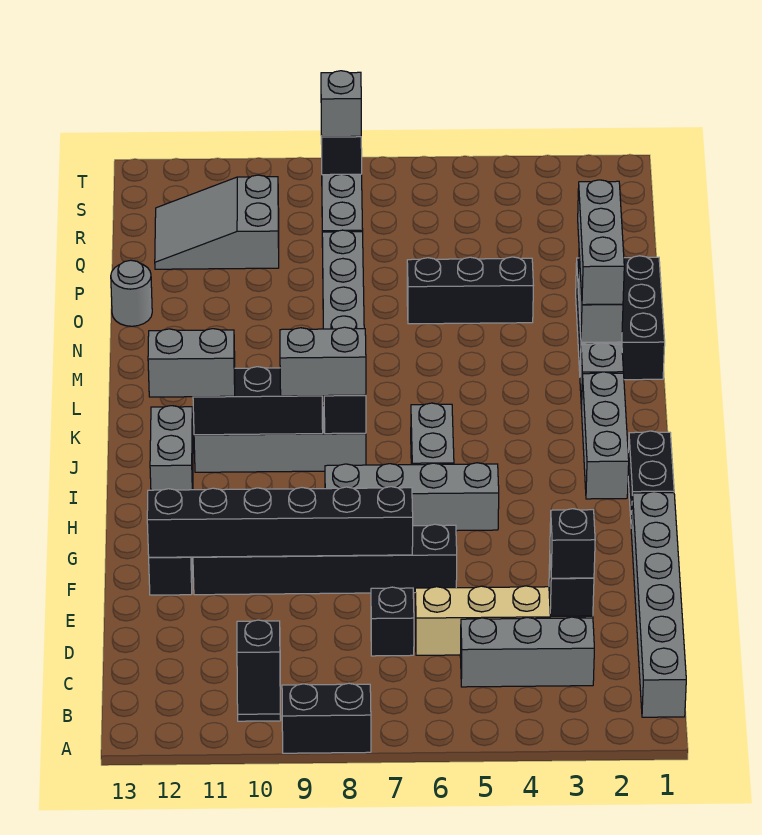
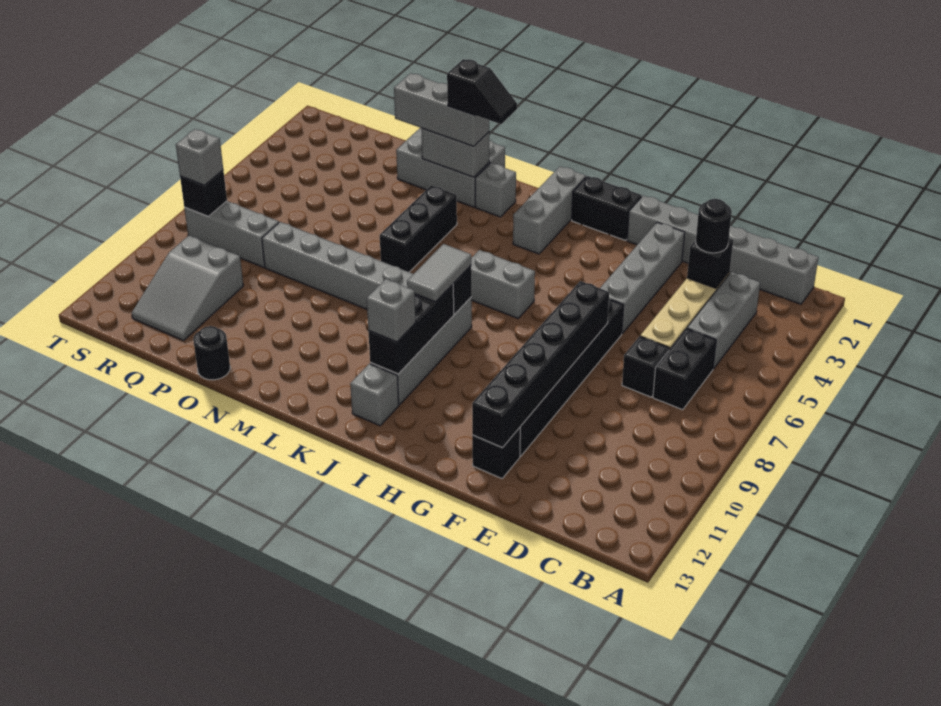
black 1x2 brick [282,683,371,753] -> black 1x2 brick moved to [653,328,716,410]
black 1x2 slope [237,620,281,721] -> black 1x2 slope moved to [447,59,517,124]
black 1x1 brick [550,509,595,578] -> black 1x1 round brick [696,199,732,253]
grey 1x4 brick [325,463,499,531] -> grey 1x4 brick moved to [600,222,685,334]
grey 1x3 brick [581,372,629,499] -> grey 1x3 brick turned to [513,166,586,254]
grey 1x2 brick [150,406,193,490] -> grey 1x1 brick [350,364,399,426]
grey 1x2 brick [280,327,366,396] -> grey 1x2 tile [407,244,471,302]
grey 1x2 brick [148,329,235,397] -> grey 1x1 brick [367,279,416,342]
black 2x3 brick [576,256,665,380] -> grey 2x3 brick [396,128,505,207]
black 1x3 brick [407,257,533,324] -> black 1x3 brick moved to [380,185,457,272]
grey 1x1 round brick [111,260,152,326] -> black 1x1 round brick [193,326,230,380]

